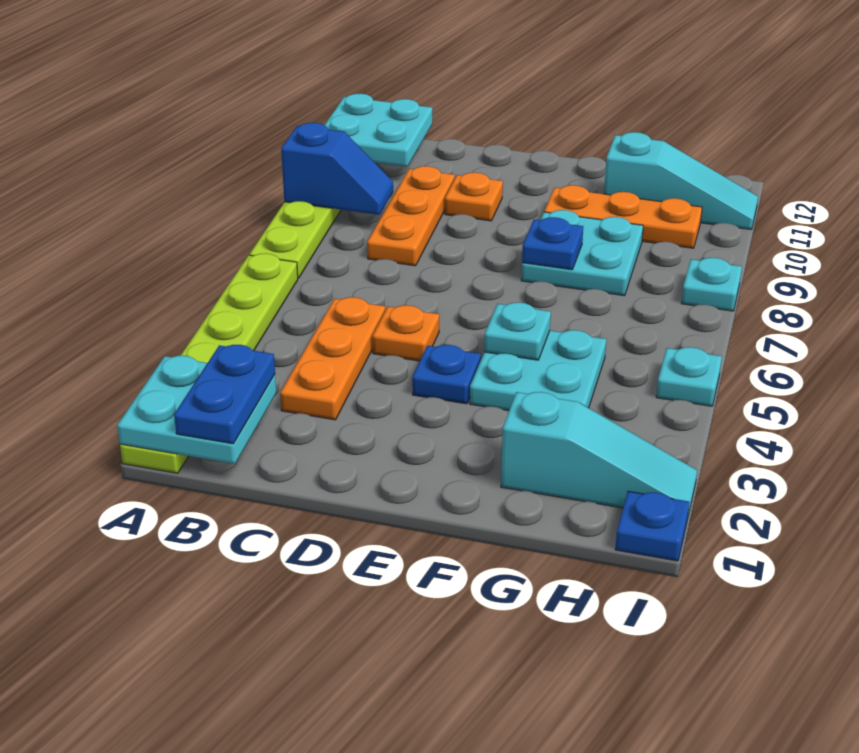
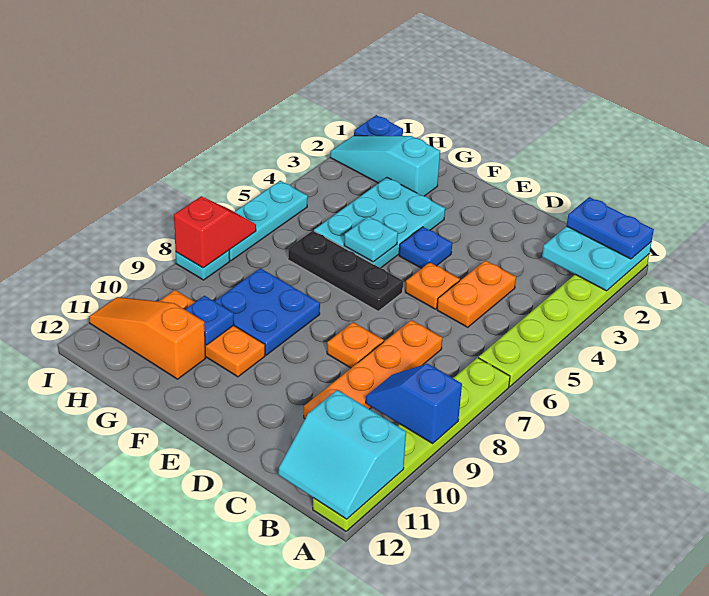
cyan 2x2 plate [325,94,432,167] -> cyan 2x2 slope [278,390,406,519]
blue 1x2 plate [174,345,275,444] -> blue 1x2 plate turned to [567,197,654,259]
orange 1x3 plate [280,297,385,420] -> orange 1x2 plate [437,260,516,327]
orange 1x3 plate [367,166,455,266] -> orange 1x4 plate [304,320,442,419]
orange 1x1 plate [445,172,503,221] -> orange 1x1 plate moved to [327,322,384,368]
none -> black 1x3 plate [288,231,403,311]
cyan 2x2 plate [470,330,606,410] -> cyan 2x3 plate [314,178,445,268]
cyan 2x2 plate [521,210,643,296] -> blue 2x2 plate [214,268,320,355]
blue 1x1 plate [522,217,583,270] -> blue 1x1 plate moved to [185,296,234,345]
cyan 1x3 slope [604,132,758,229] -> orange 1x3 slope [89,297,206,379]
cyan 1x1 plate [656,347,722,406] -> cyan 1x3 plate [229,181,308,261]
none -> red 1x2 slope [174,196,256,268]

